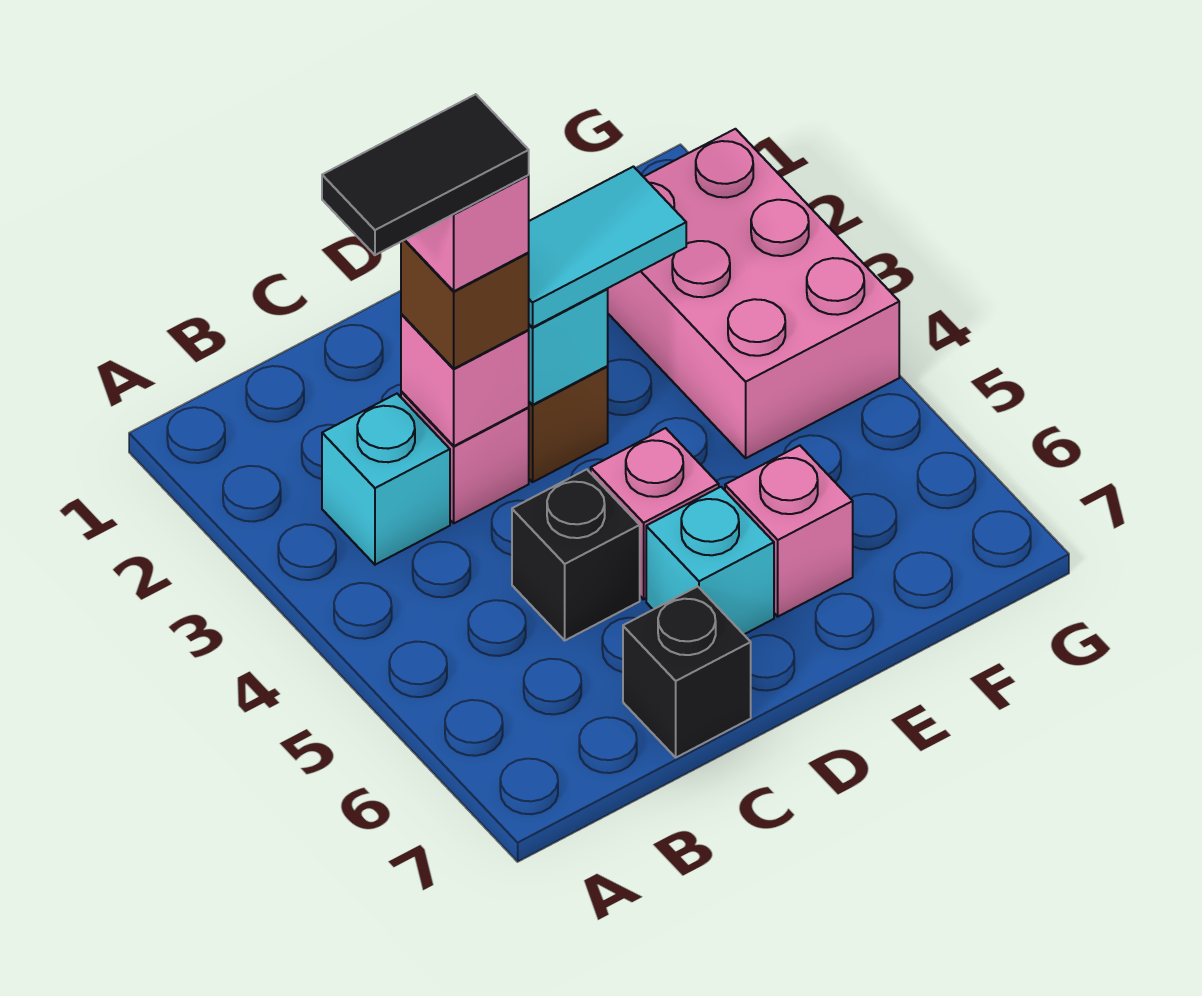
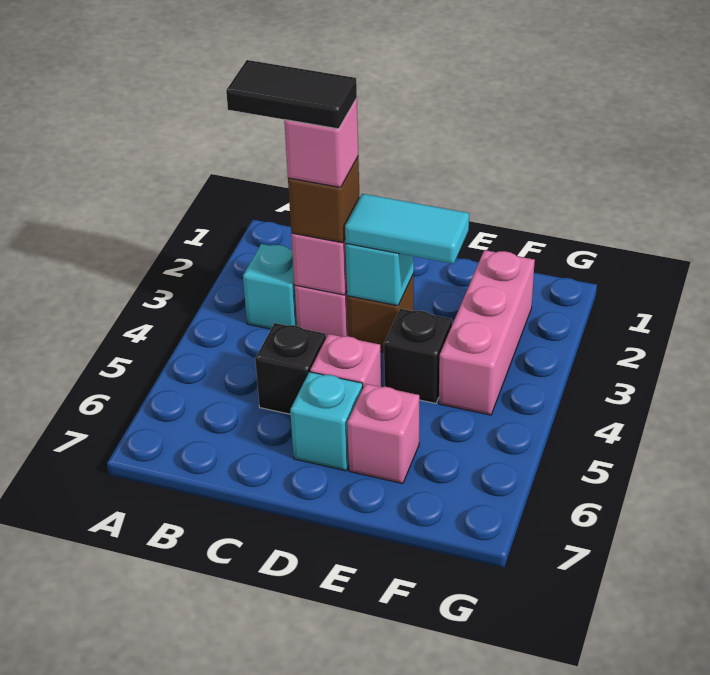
black 1x1 brick [623,586,751,757] -> black 1x1 brick moved to [384,309,452,403]
pink 2x3 brick [607,129,899,458] -> pink 1x3 brick [439,250,535,415]

